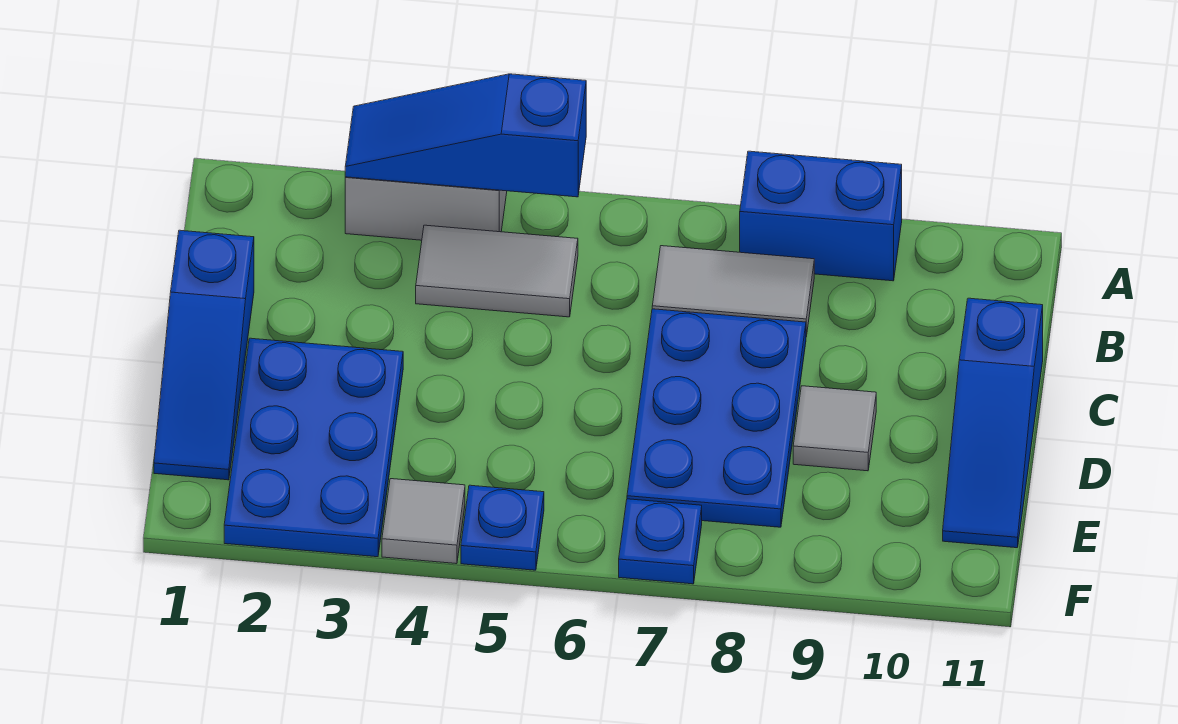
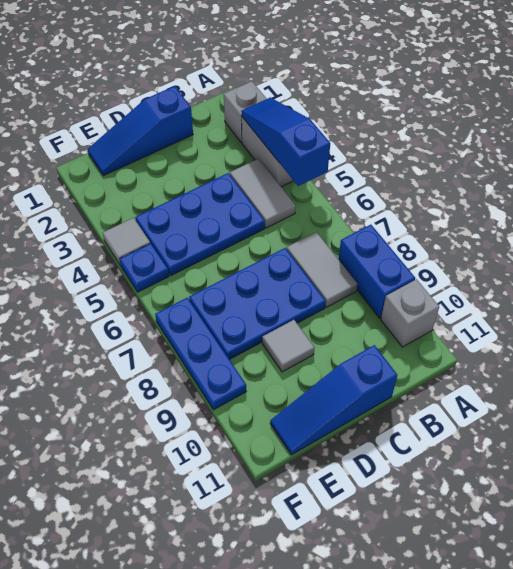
none -> grey 1x1 brick [224,81,266,142]
none -> grey 1x1 brick [381,279,439,347]
blue 2x3 plate [224,338,403,557] -> blue 2x3 plate moved to [135,173,265,275]
blue 1x1 plate [619,499,702,584] -> blue 1x3 plate [155,298,246,410]

